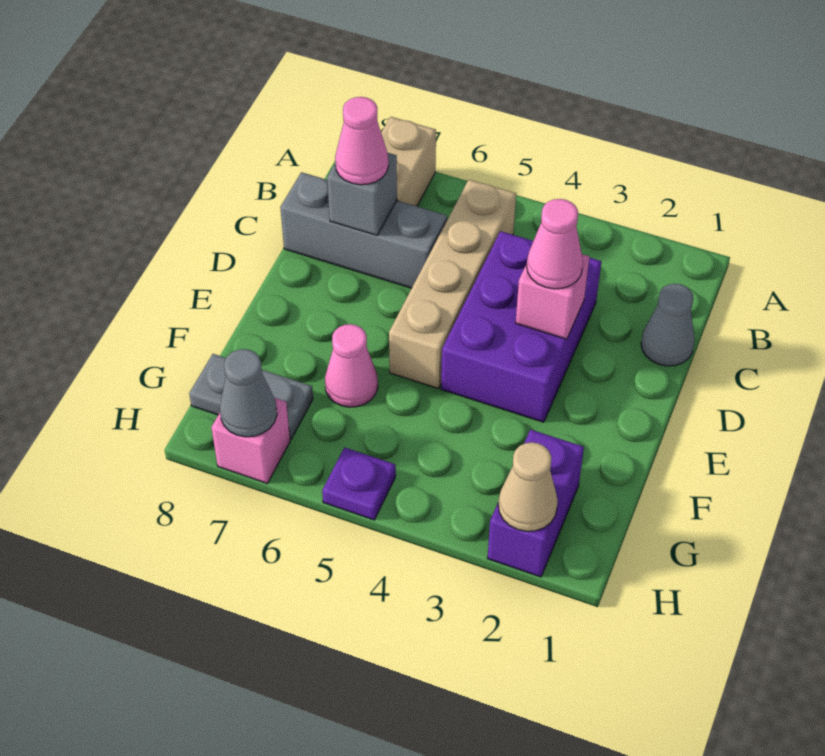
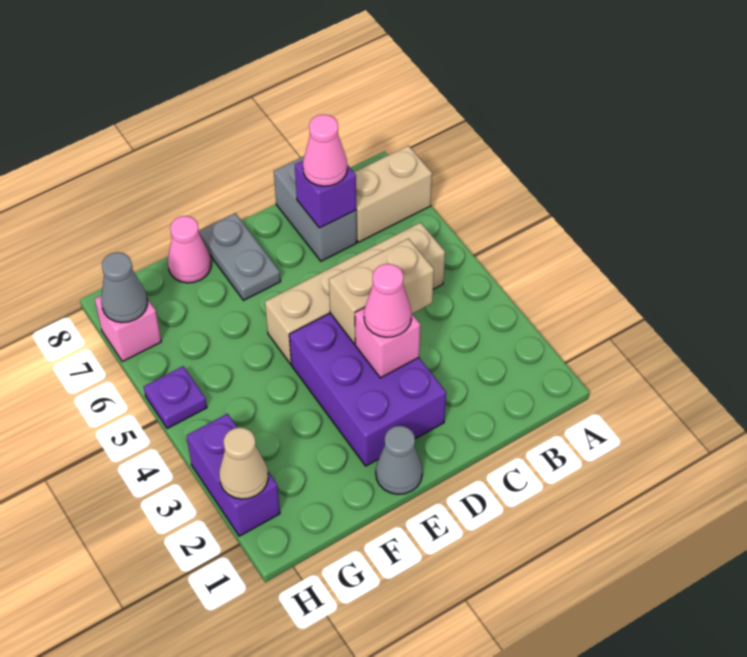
grey 1x1 cone [641,284,695,366] -> grey 1x1 cone moved to [376,426,422,494]
purple 2x3 brick [441,231,601,422] -> purple 2x3 brick turned to [289,313,446,466]
none -> tan 1x2 brick [329,238,434,344]
grey 1x3 brick [280,172,447,288] -> grey 1x2 brick [274,157,357,261]
grey 1x1 brick [327,153,397,235] -> purple 1x1 brick [295,161,356,228]
pink 1x1 cone [325,324,378,407] -> pink 1x1 cone moved to [168,216,211,283]
purple 1x2 brick [488,430,584,577] -> purple 1x2 brick turned to [187,414,280,536]
grey 1x2 plate [189,354,313,439] -> grey 1x2 plate moved to [199,213,281,300]

